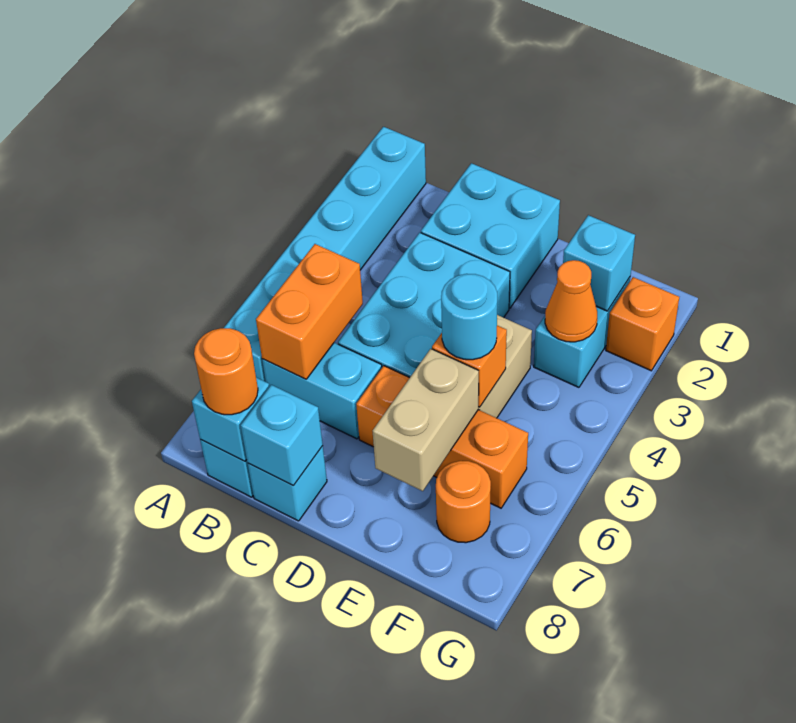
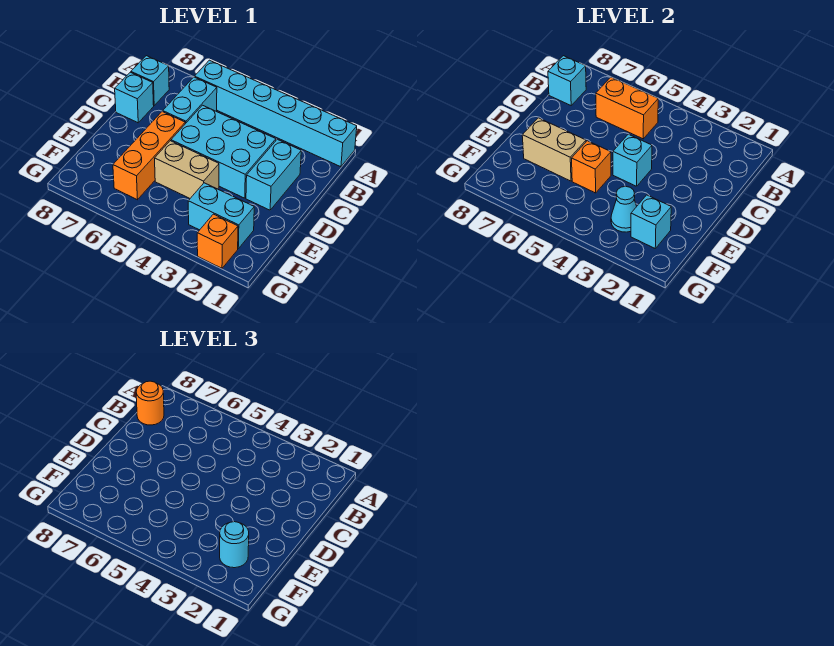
cyan 2x2 brick [421,163,560,308] -> cyan 1x2 brick [246,139,301,210]
cyan 1x1 brick [241,385,323,486] -> cyan 1x1 brick moved to [613,134,652,186]
cyan 1x1 round brick [441,274,497,360] -> cyan 1x1 round brick moved to [220,522,249,568]
orange 1x1 cone [545,260,597,342] -> cyan 1x1 cone [611,186,637,232]
orange 1x1 round brick [436,461,491,543] -> none

